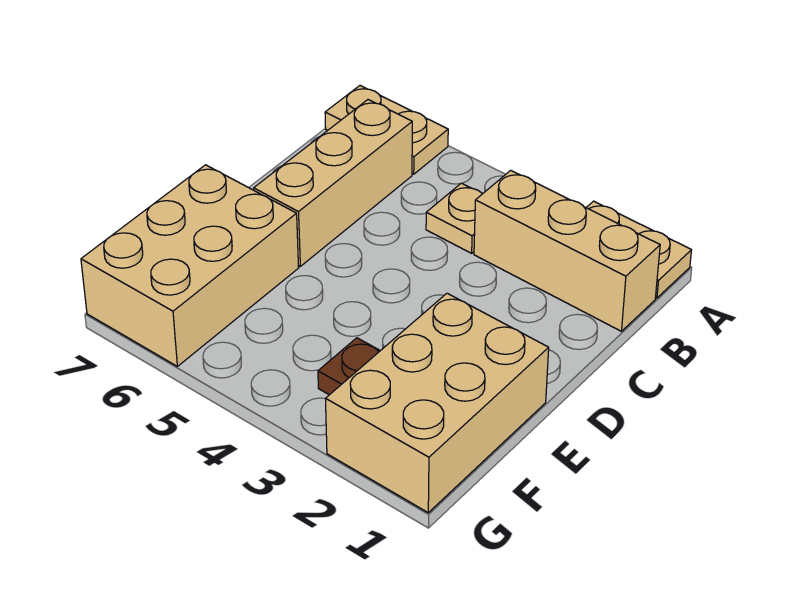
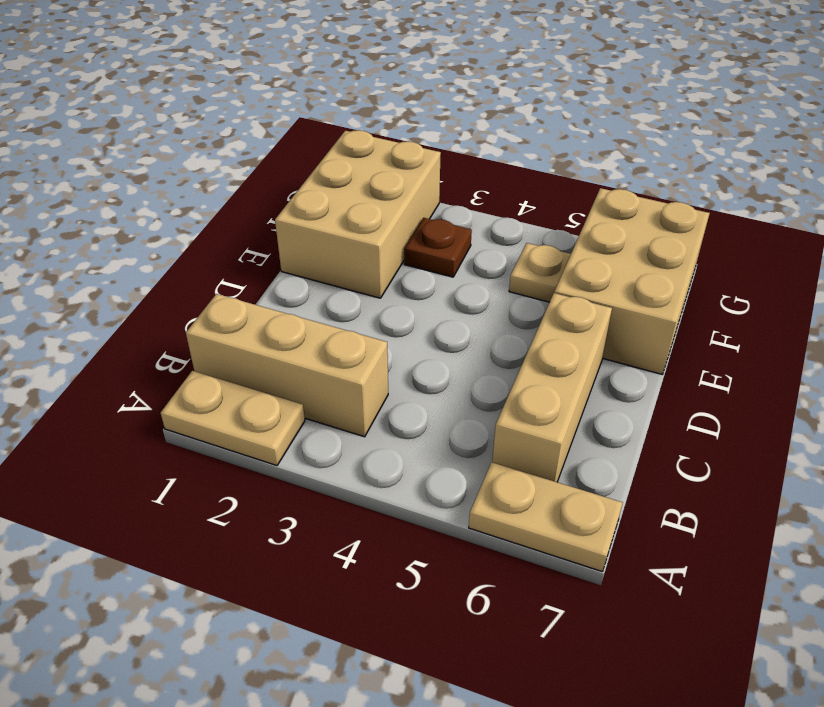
tan 1x1 plate [426,183,482,253] -> tan 1x1 plate moved to [509,243,571,302]

